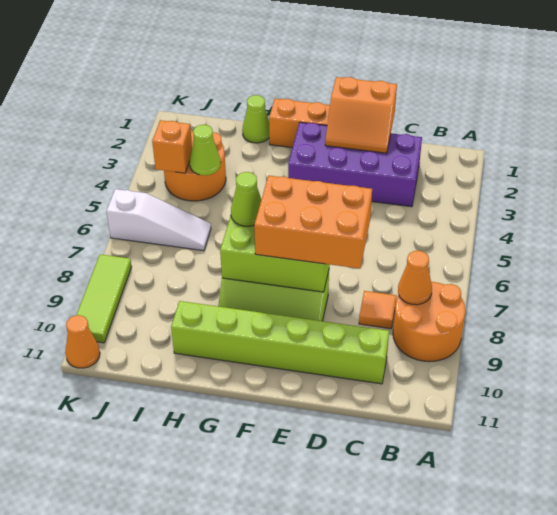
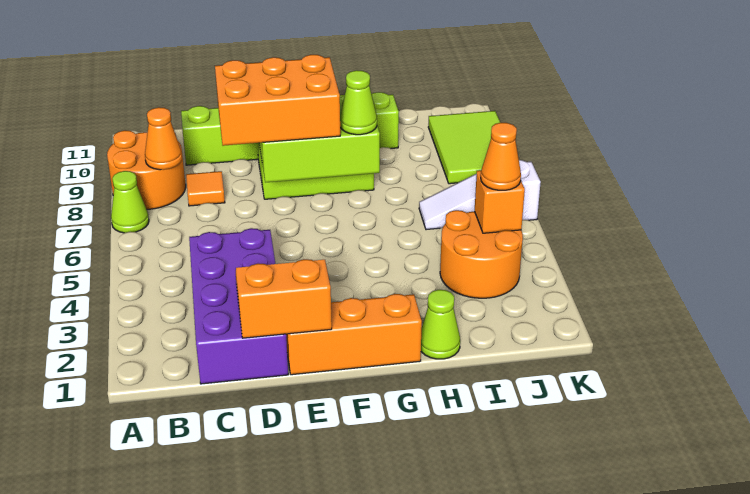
purple 2x4 brick [288,122,422,207] -> purple 2x4 brick turned to [189,228,288,384]
lime 1x1 cone [190,125,221,175] -> lime 1x1 cone moved to [111,171,149,233]
lime 1x3 tile [76,254,132,343] -> lime 2x3 tile [428,111,500,184]
orange 1x1 cone [65,315,100,368] -> orange 1x1 cone moved to [481,123,521,190]

